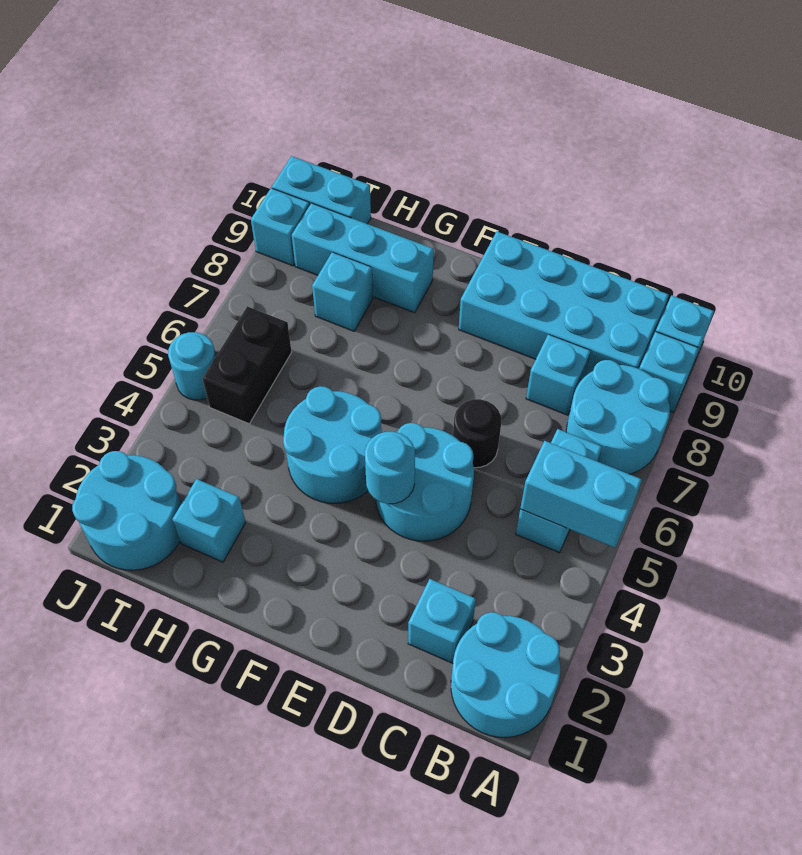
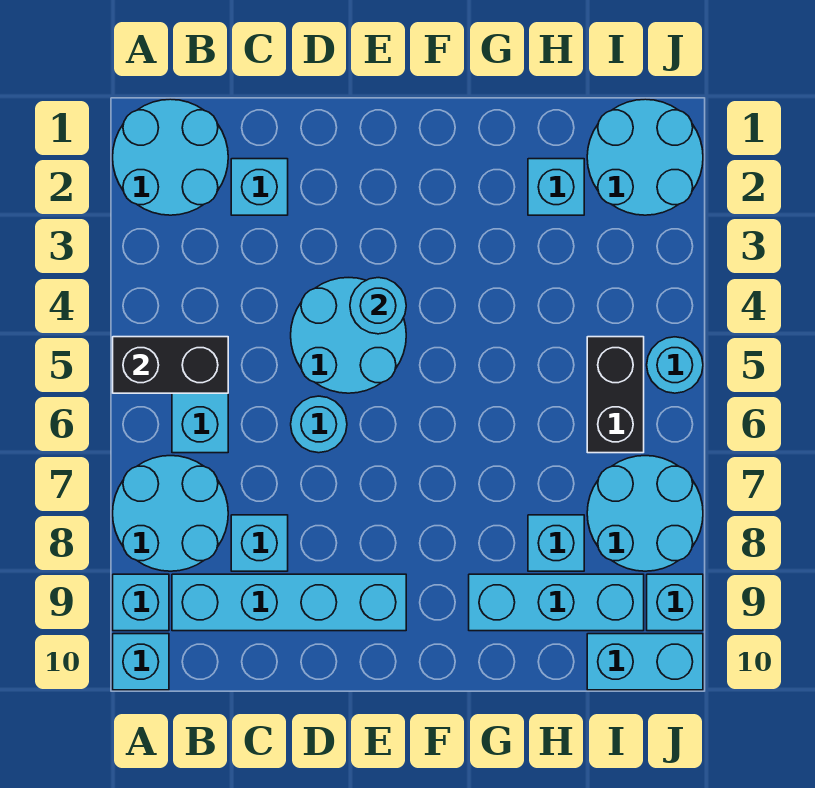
cyan 1x2 brick [520,441,642,548] -> black 1x2 brick [113,337,228,393]
cyan 2x4 brick [459,232,669,376] -> cyan 1x4 brick [172,574,406,631]
black 1x1 round brick [453,399,501,468] -> cyan 1x1 round brick [291,396,347,453]
cyan 2x2 round brick [283,386,382,503] -> cyan 2x2 round brick moved to [587,456,703,571]

